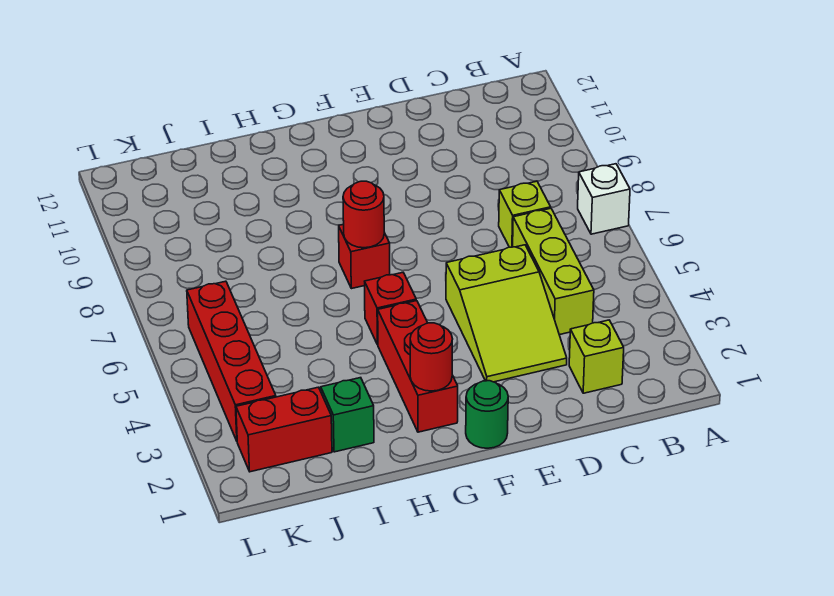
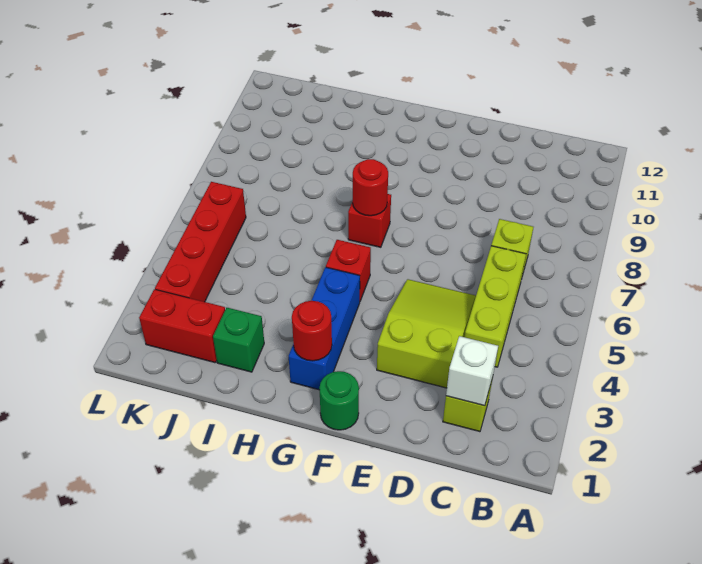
white 1x1 brick [578,164,630,234] -> white 1x1 brick moved to [446,336,498,406]
lime 2x3 slope [446,245,567,382] -> lime 2x3 slope turned to [377,279,476,388]
red 1x3 brick [378,301,458,432] -> blue 1x3 brick [288,267,360,390]

